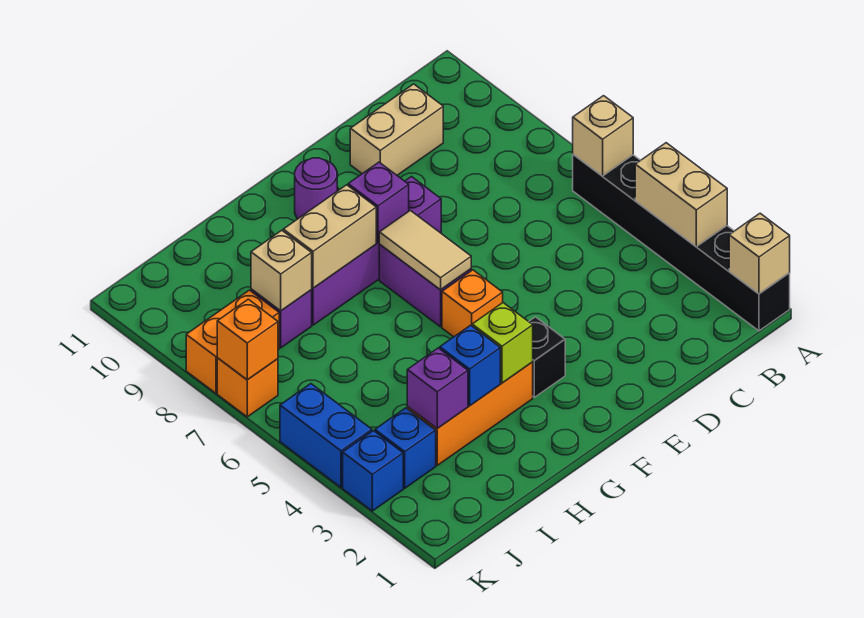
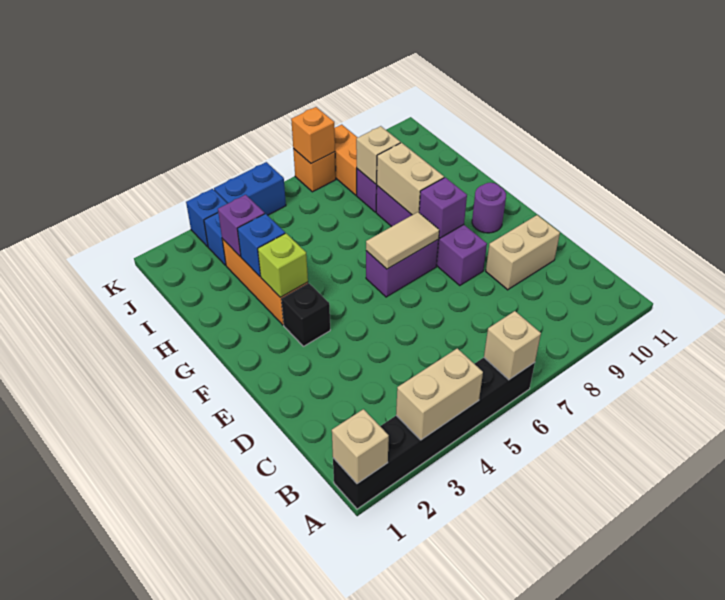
tan 1x2 brick [350,84,443,175] -> tan 1x2 brick turned to [486,215,560,290]
orange 1x1 brick [442,270,503,337] -> none

